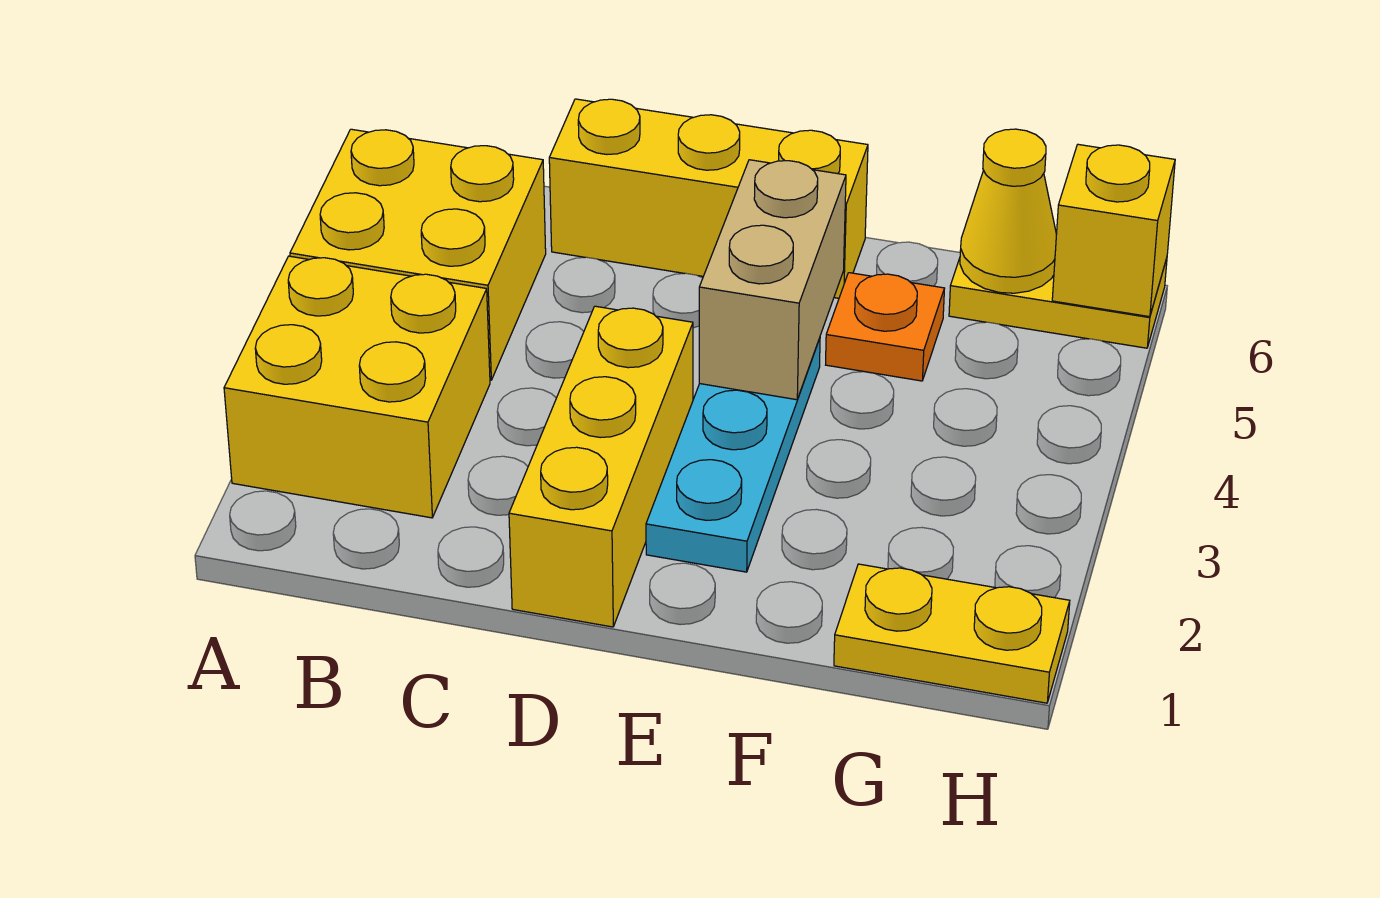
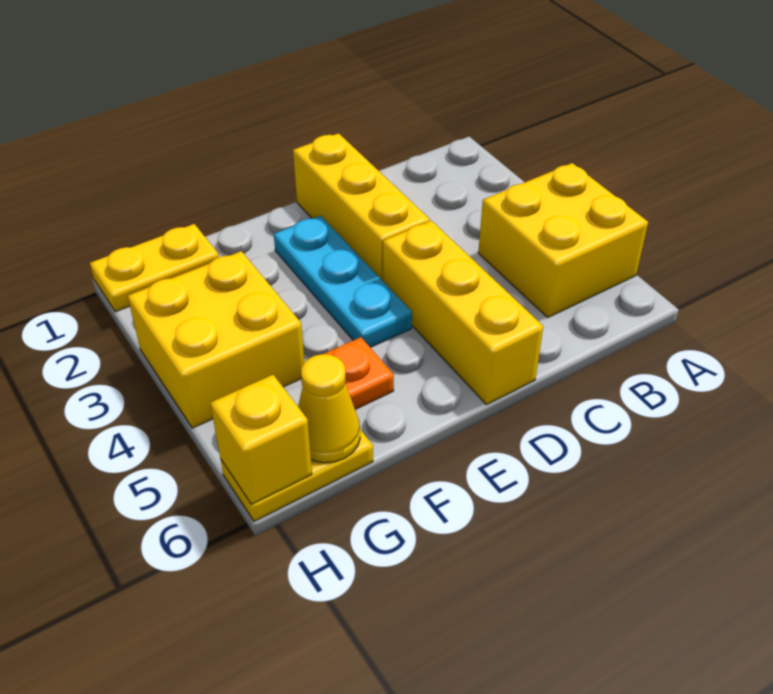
yellow 2x2 brick [224,256,490,518] -> yellow 2x2 brick moved to [128,251,304,428]
yellow 1x3 brick [549,99,868,298] -> yellow 1x3 brick turned to [383,221,543,405]
tan 1x2 brick [699,160,846,400] -> none

